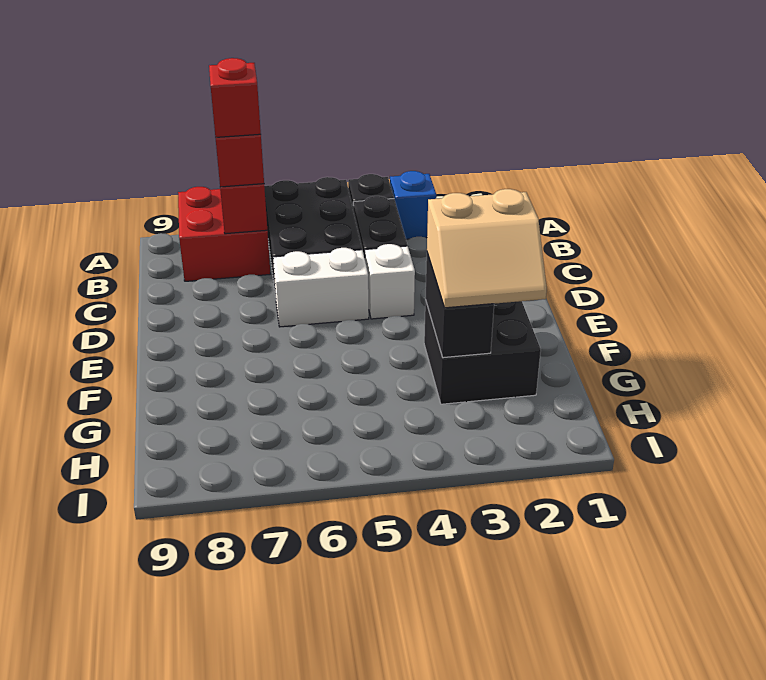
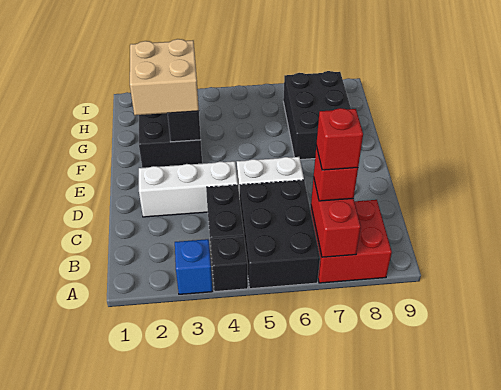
white 1x1 brick [365,244,415,319] -> white 1x3 brick [139,161,238,217]
tan 2x2 slope [427,189,547,308] -> tan 2x2 brick [130,39,199,115]
none -> black 2x3 brick [283,71,351,160]

